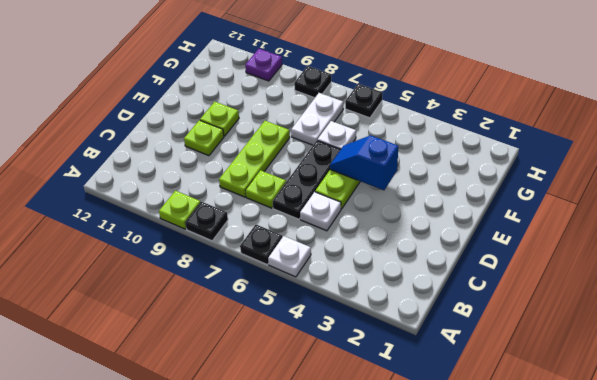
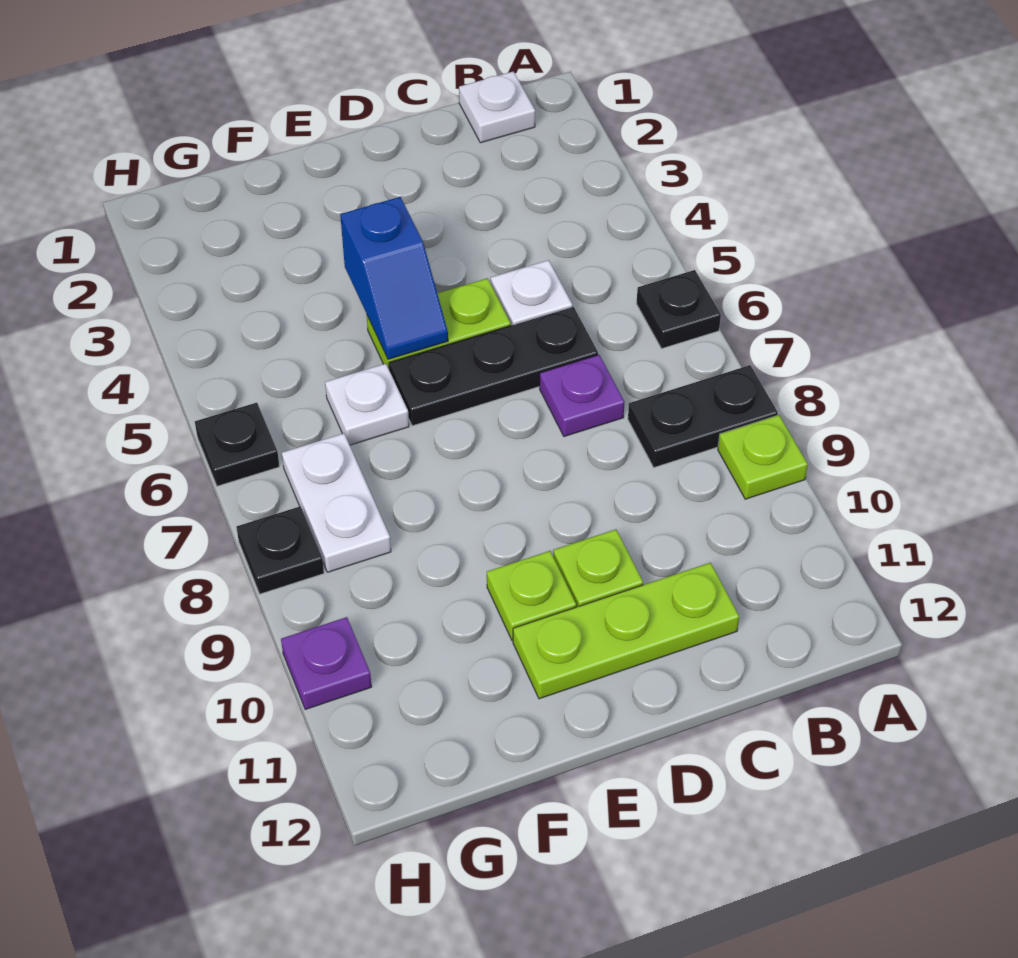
white 1x1 plate [268,236,311,277] -> white 1x1 plate moved to [459,71,535,143]
black 1x1 plate [185,202,228,241] -> black 1x2 plate [628,365,778,467]
lime 1x1 plate [245,170,286,208] -> purple 1x1 plate [540,355,625,437]
lime 1x3 plate [219,121,290,197] -> lime 1x3 plate moved to [513,563,739,699]
white 1x2 plate [291,93,343,145] -> white 1x2 plate turned to [282,433,391,572]

